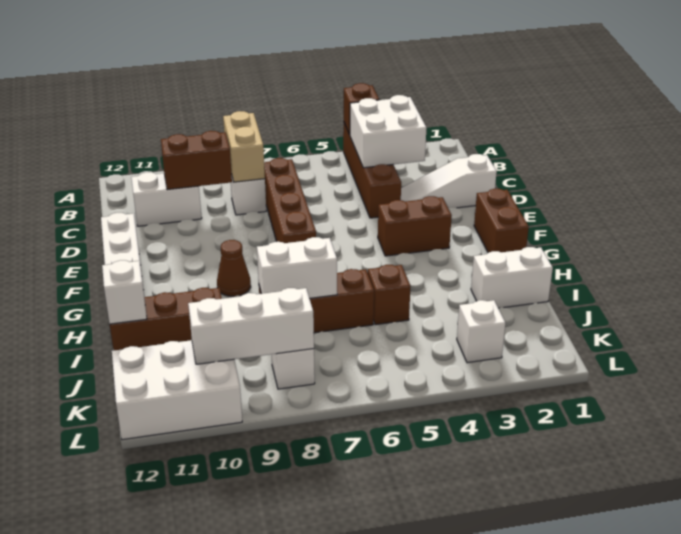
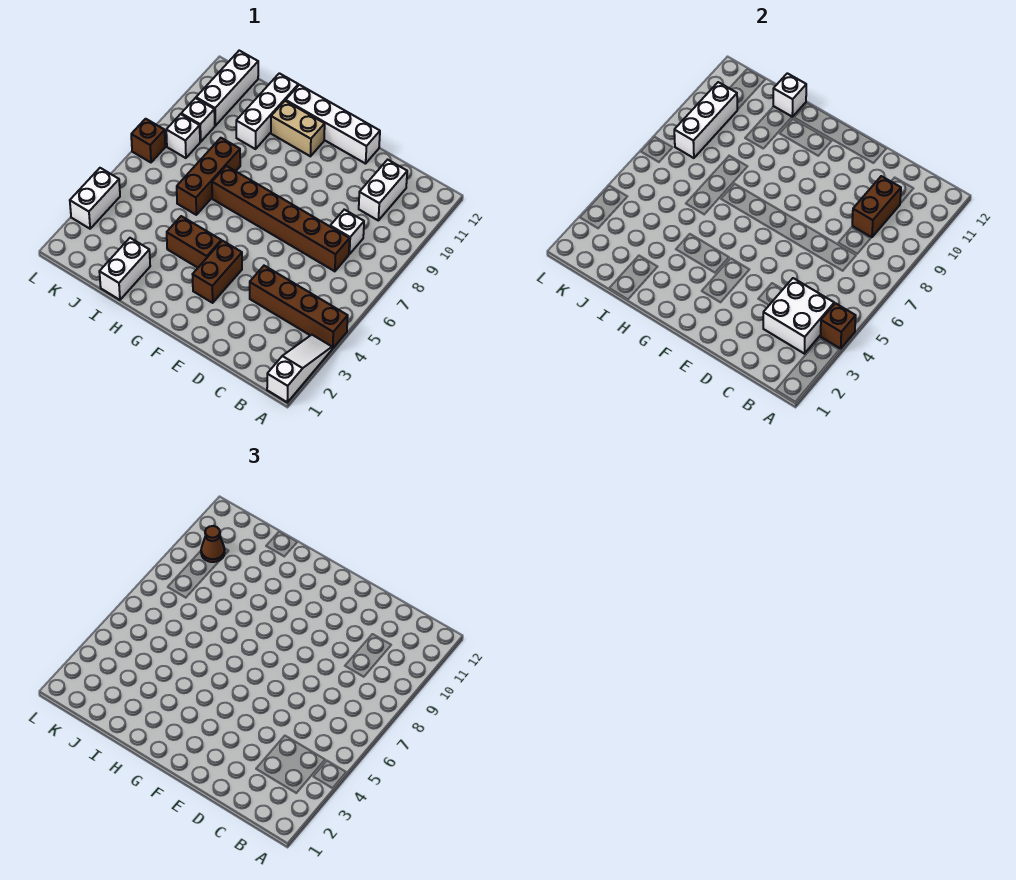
tan 1x2 brick [223,111,265,182] -> tan 1x2 brick moved to [271,101,325,156]
brown 1x4 brick [264,158,316,243] -> brown 1x6 brick [212,166,350,271]
white 1x3 slope [401,154,497,208] -> white 1x3 slope moved to [267,335,332,402]
brown 1x2 brick [474,189,529,253] -> brown 1x2 brick moved to [167,216,221,268]
brown 1x1 cone [217,240,251,296] -> brown 1x1 cone moved to [201,526,225,562]
brown 1x1 brick [368,265,411,325] -> brown 1x1 brick moved to [131,119,165,162]
white 1x2 brick [257,237,337,298] -> white 1x2 brick moved to [70,168,120,229]
brown 1x3 brick [110,288,222,351] -> white 1x3 brick [236,73,298,149]
white 1x1 brick [457,300,505,363] -> white 1x1 brick moved to [181,98,215,142]
white 2x3 brick [112,340,242,440] -> white 1x3 brick [196,51,258,126]

